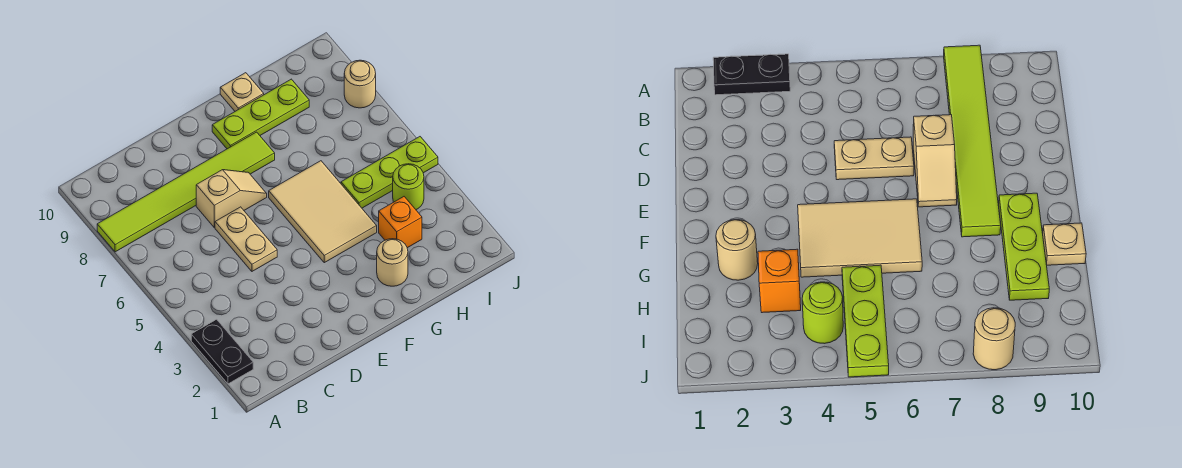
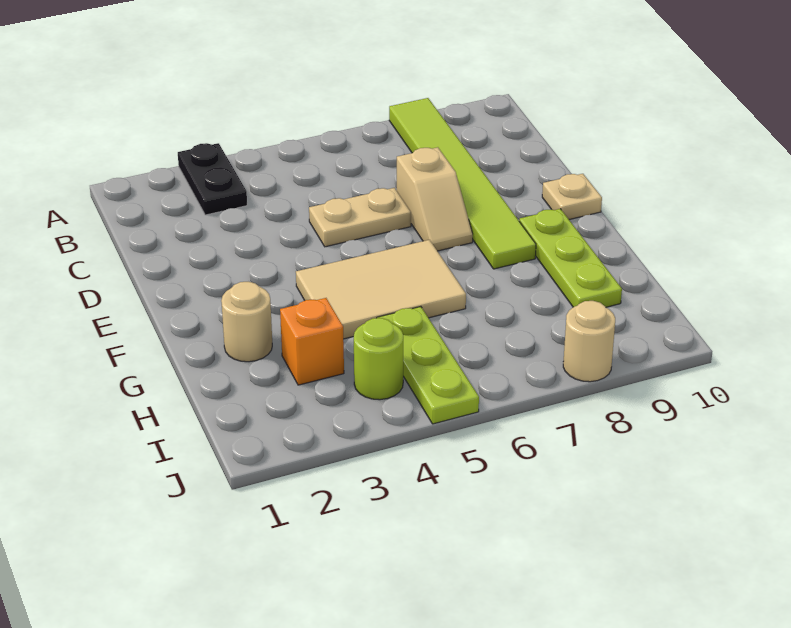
black 1x2 plate [191,319,253,384] -> black 1x2 plate turned to [178,143,247,215]
tan 1x1 plate [220,73,264,111] -> tan 1x1 plate moved to [542,174,602,220]

